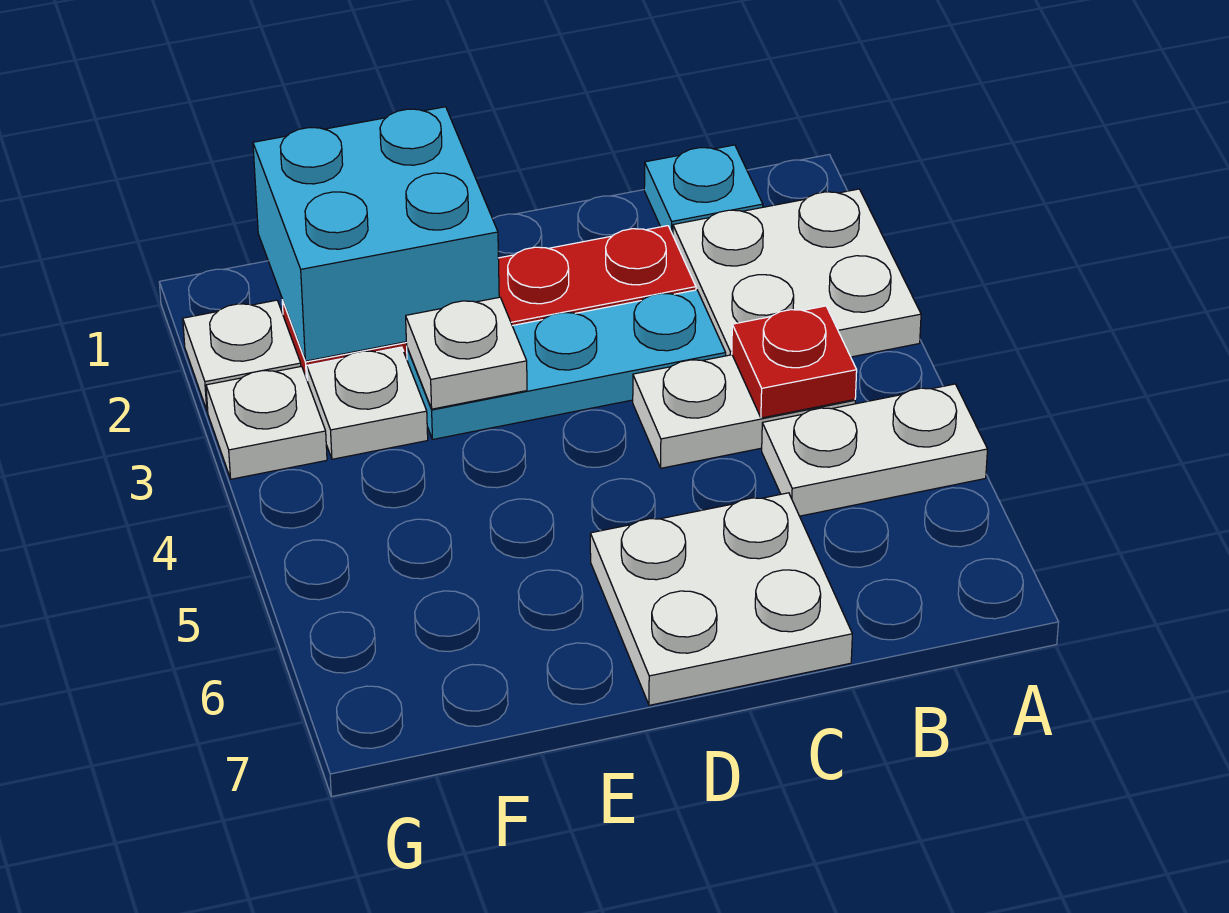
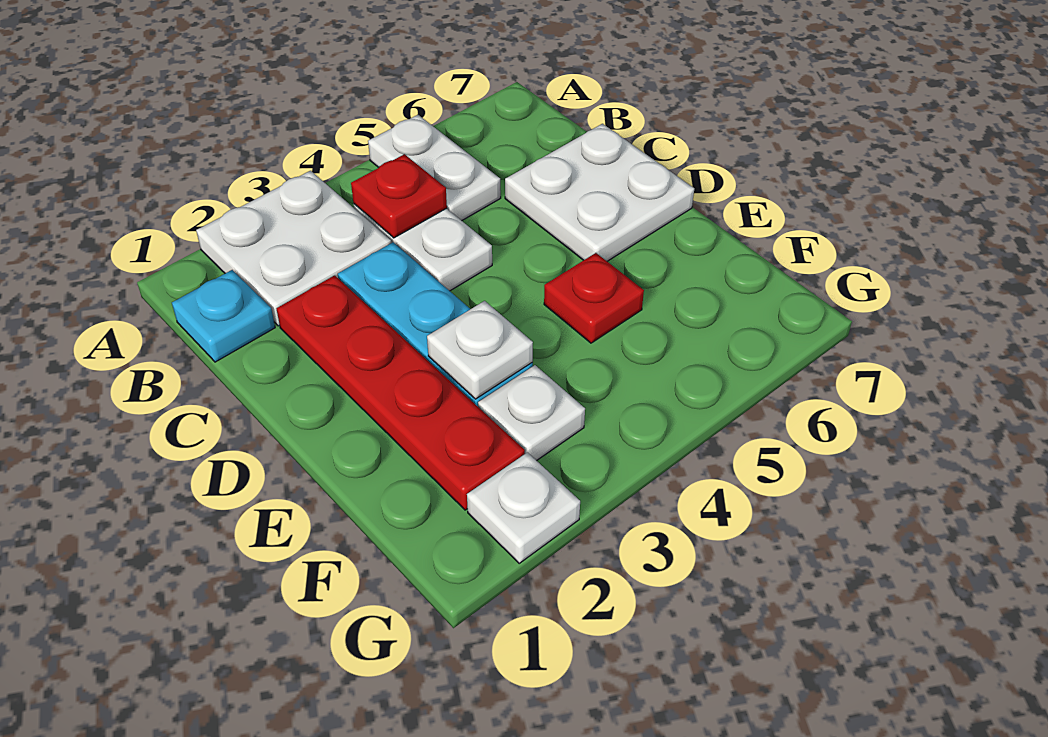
cyan 2x2 brick [253,107,499,361] -> none
none -> red 1x1 plate [544,253,644,343]
white 1x1 plate [206,366,327,479] -> none

